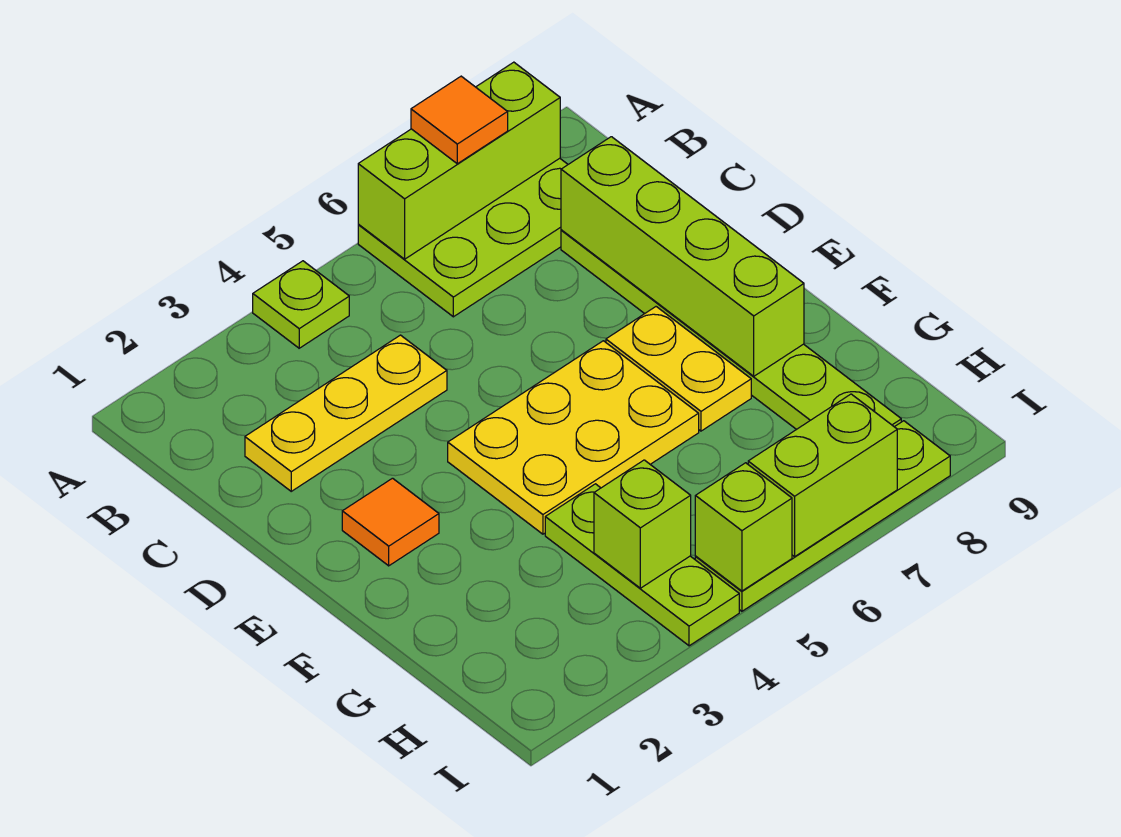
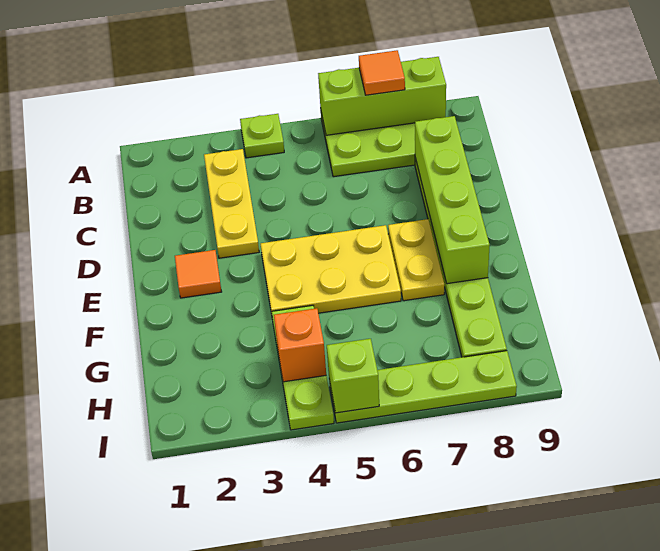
yellow 1x3 plate [245,335,447,491] -> yellow 1x3 plate turned to [204,149,259,258]
lime 1x1 brick [594,460,691,588] -> orange 1x1 brick [274,308,326,382]
lime 1x2 brick [748,394,897,557] -> none

